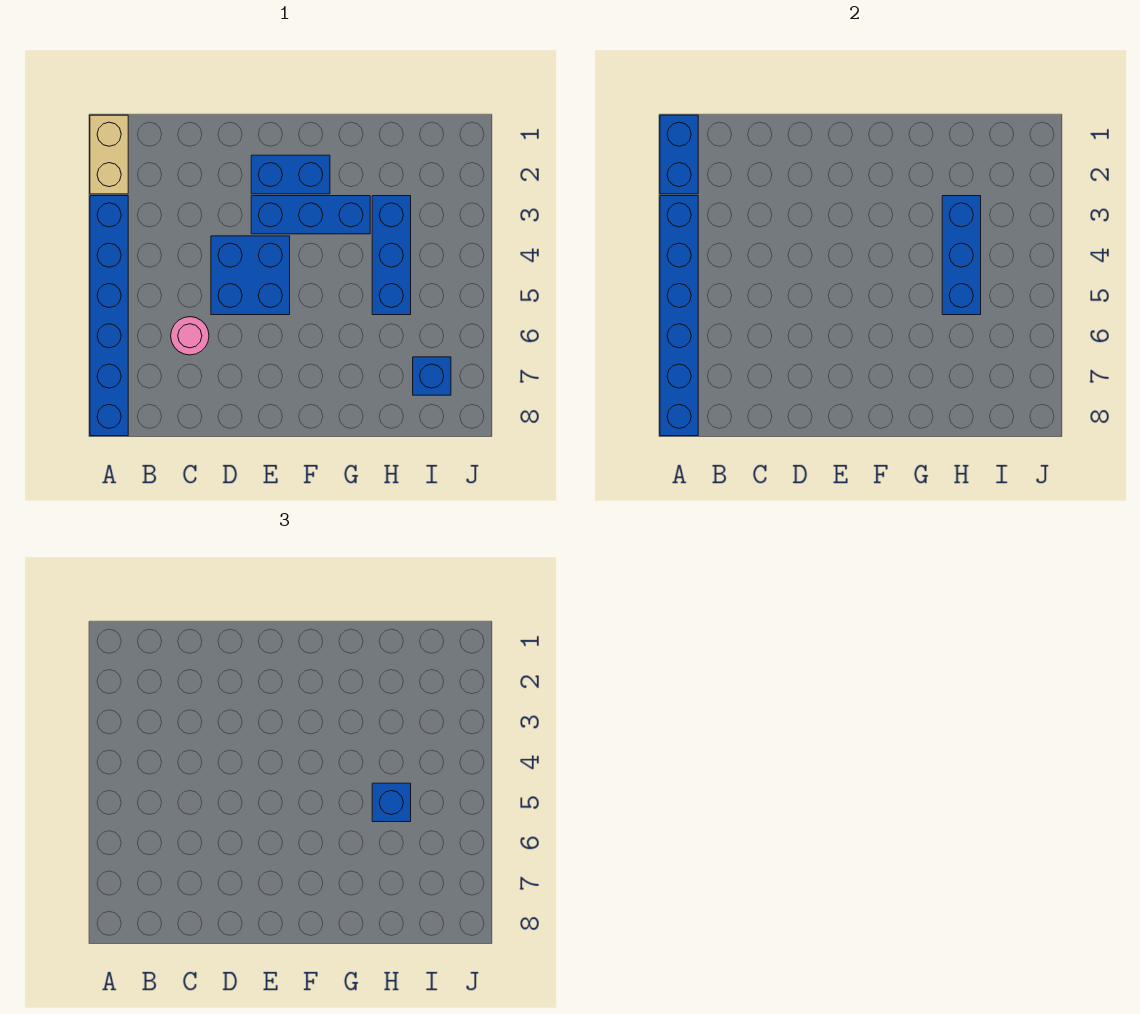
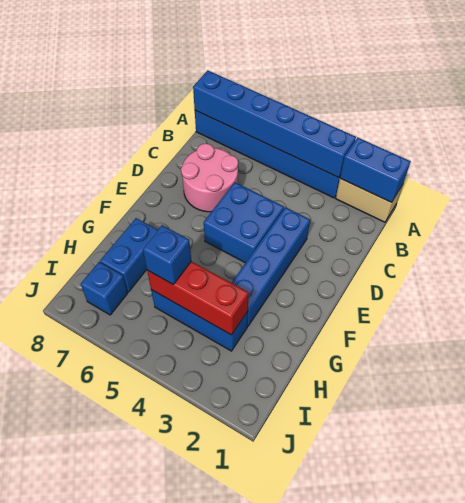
pink 1x1 round brick [171,317,209,355] -> pink 2x2 round brick [181,143,238,212]
blue 1x2 brick [251,155,330,194] -> blue 1x2 brick moved to [100,218,158,292]
blue 1x3 brick [251,196,370,234] -> blue 1x4 brick [232,207,310,327]
blue 1x3 brick [942,196,981,315] -> red 1x3 brick [147,261,249,335]

